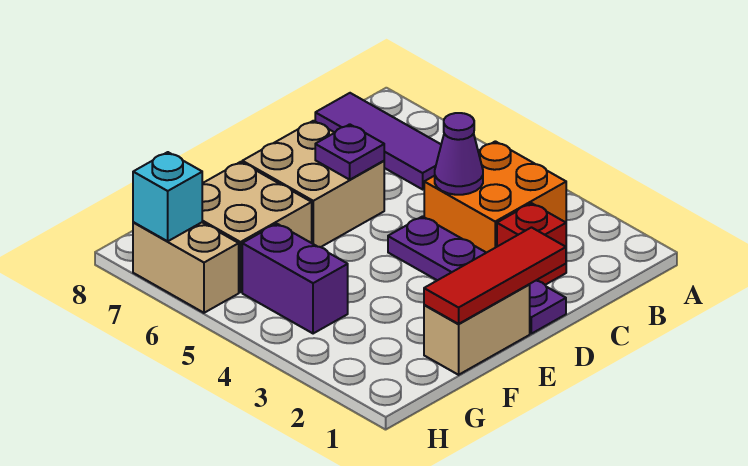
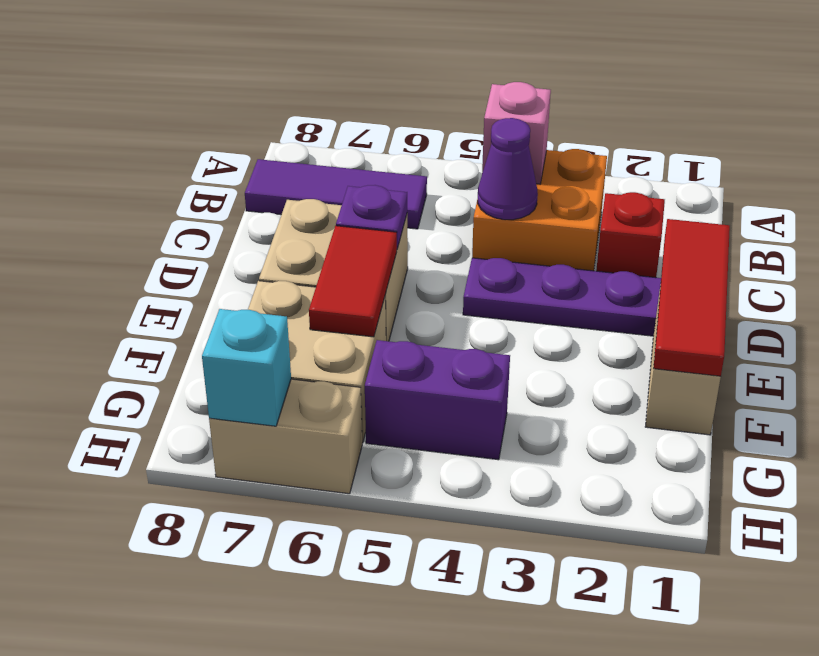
none -> pink 1x1 brick [482,82,551,184]
none -> red 1x2 tile [309,226,397,337]

